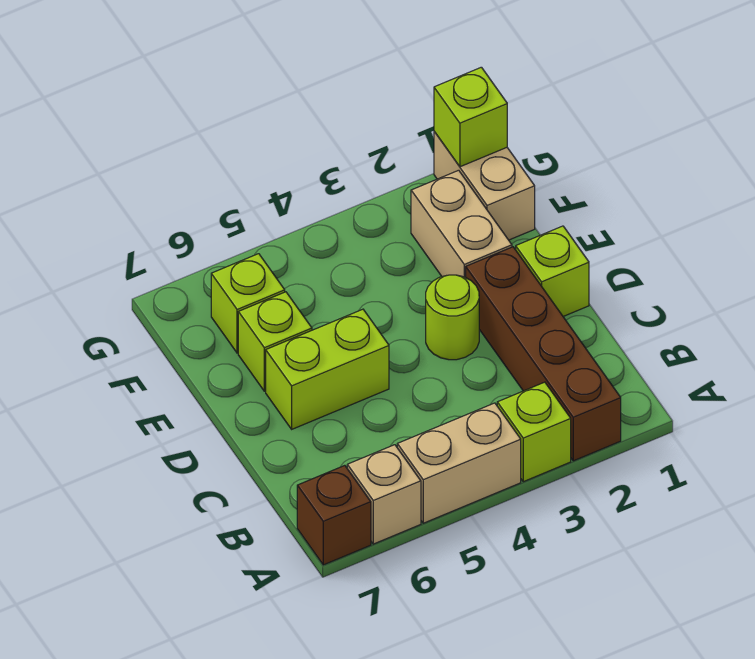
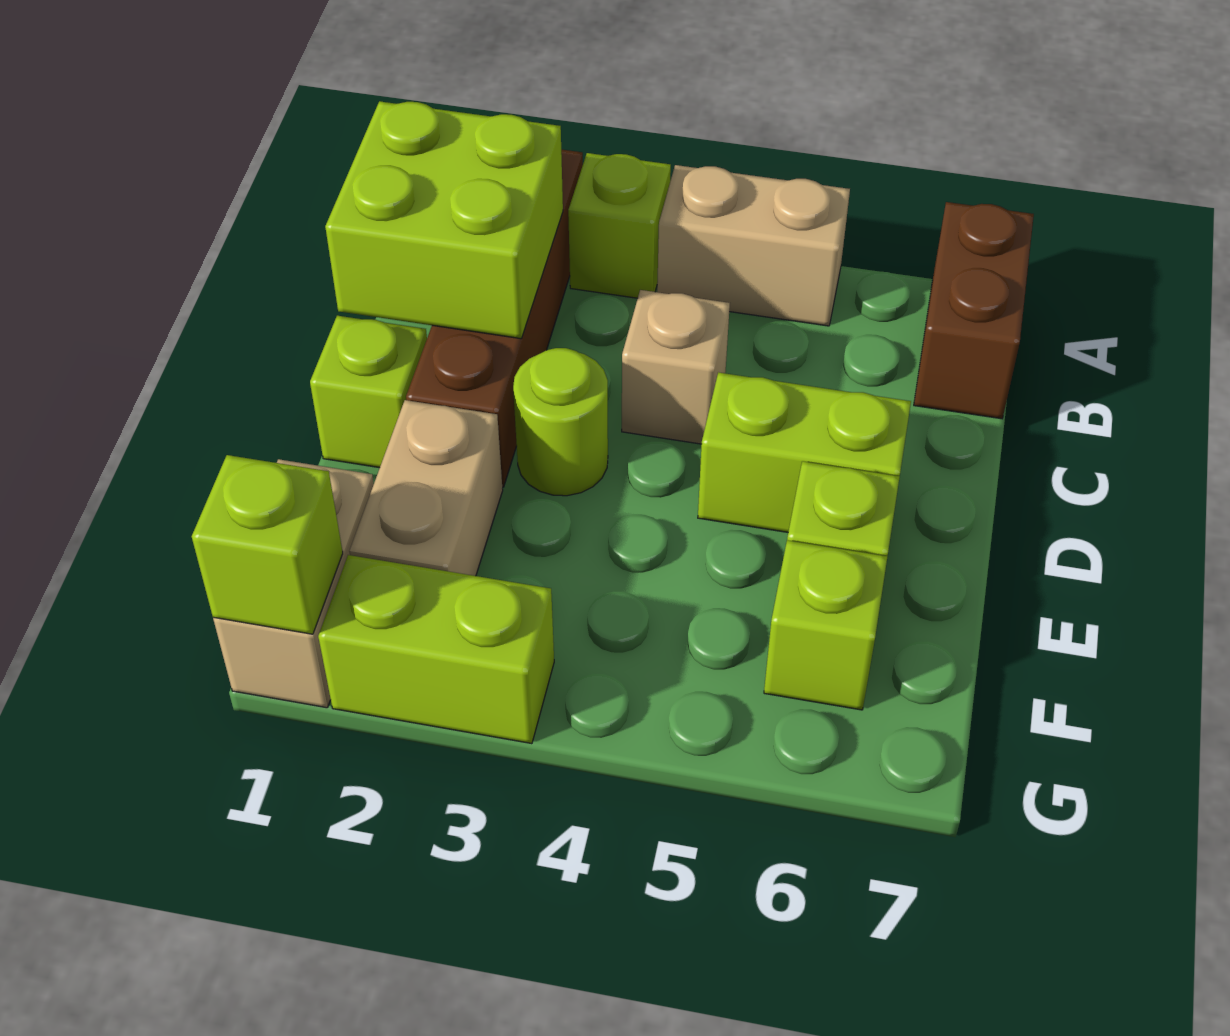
tan 1x1 brick [347,445,421,544] -> tan 1x1 brick moved to [622,290,730,444]
brown 1x1 brick [297,465,371,565] -> brown 1x2 brick [914,202,1034,419]
none -> lime 2x2 brick [325,101,563,339]
none -> lime 1x2 brick [318,555,554,744]

